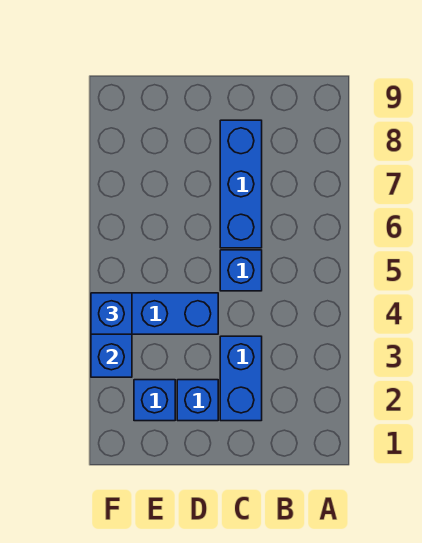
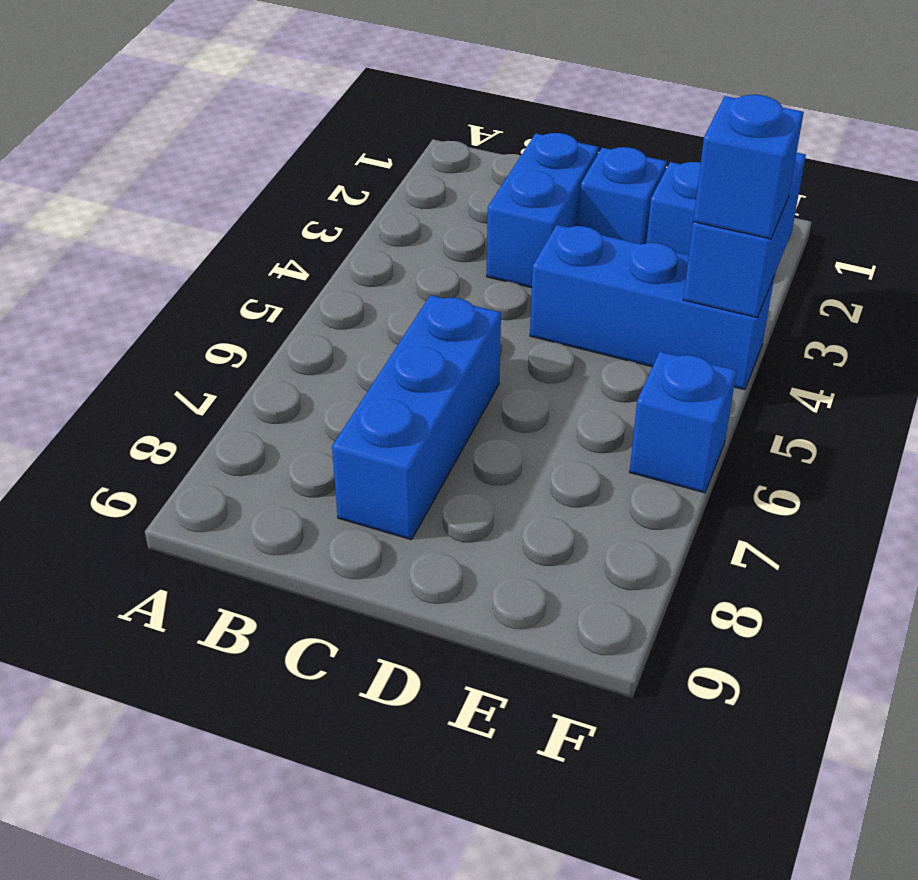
blue 1x1 brick [220,250,262,291] -> blue 1x1 brick moved to [630,352,737,493]

